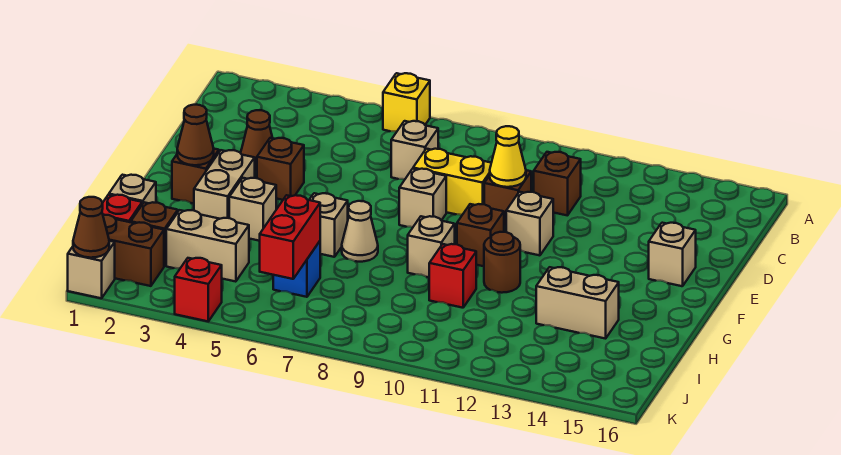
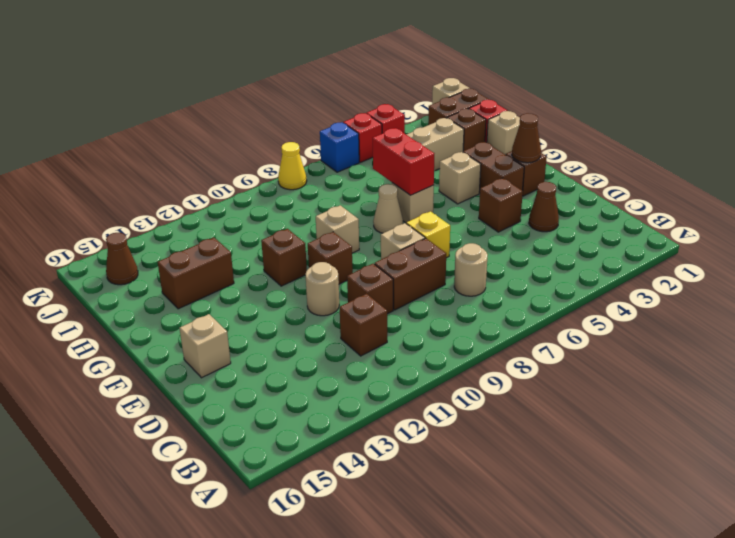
yellow 1x1 brick [383,73,430,132] -> yellow 1x1 brick moved to [406,211,450,258]
tan 1x1 brick [391,121,438,179] -> tan 1x1 round brick [454,243,488,296]
yellow 1x2 brick [413,149,491,215] -> brown 1x2 brick [375,238,446,310]
yellow 1x1 cone [490,126,526,187] -> yellow 1x1 cone moved to [278,142,307,190]
tan 1x1 brick [506,192,553,255] -> tan 1x1 round brick [305,262,339,316]
tan 1x2 brick [194,150,255,219] -> brown 1x2 brick [463,142,524,193]
brown 1x1 round brick [484,232,520,293] -> brown 1x1 brick [261,229,307,286]
red 1x1 brick [429,244,476,308] -> red 1x1 brick moved to [343,113,382,162]
tan 1x2 brick [536,267,619,339] -> brown 1x2 brick [158,238,234,309]
blue 1x1 brick [273,241,320,297] -> blue 1x1 brick moved to [320,123,359,172]
red 1x2 brick [260,195,320,279] -> red 1x2 brick moved to [373,128,434,195]
brown 1x1 cone [73,197,109,258] -> brown 1x1 cone moved to [106,233,138,285]

